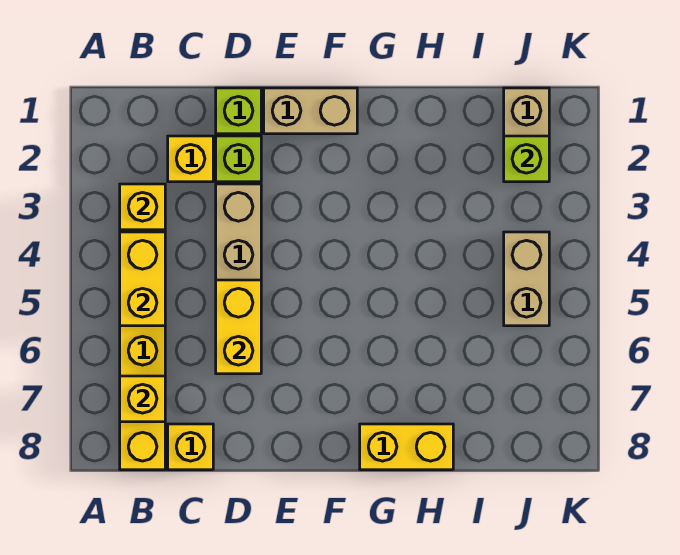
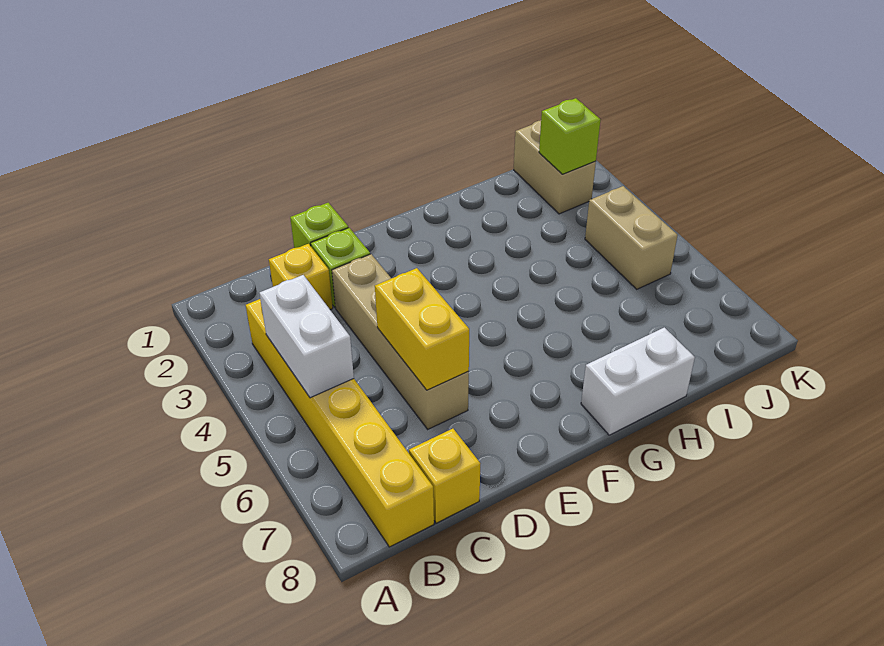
yellow 1x1 brick [120,184,165,230] -> none
yellow 1x2 brick [120,232,165,326] -> white 1x2 brick [259,275,354,398]
yellow 1x1 brick [120,376,165,422] -> none
tan 1x2 brick [264,88,357,134] -> none
yellow 1x2 brick [360,424,453,470] -> white 1x2 brick [581,327,695,435]

